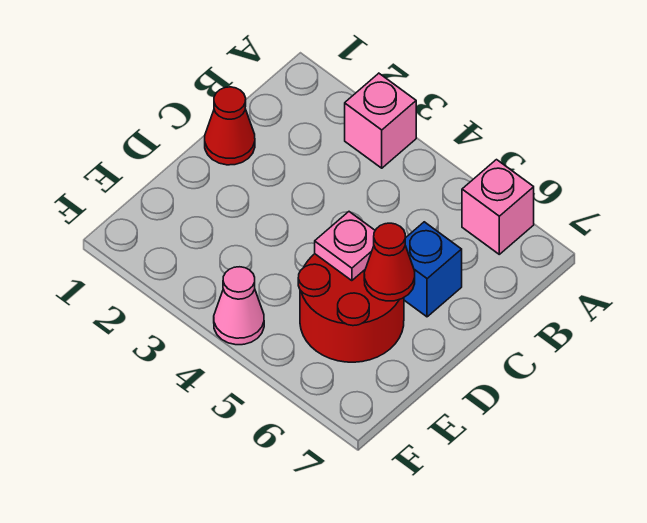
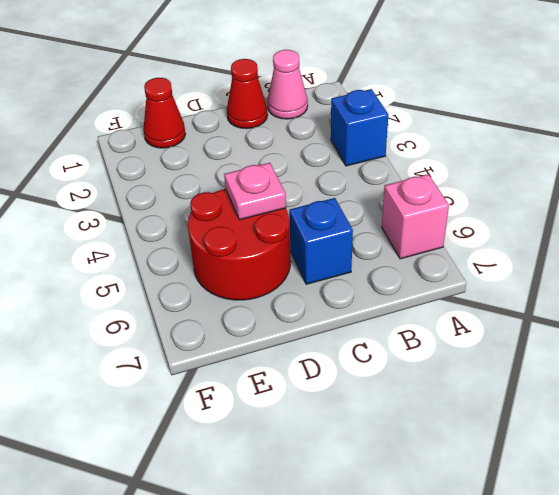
pink 1x1 brick [345,73,416,168] -> blue 1x1 brick [331,89,388,166]
red 1x1 cone [364,223,415,301] -> red 1x1 cone moved to [143,78,185,148]
pink 1x1 cone [214,267,264,345] -> pink 1x1 cone moved to [267,50,308,119]

